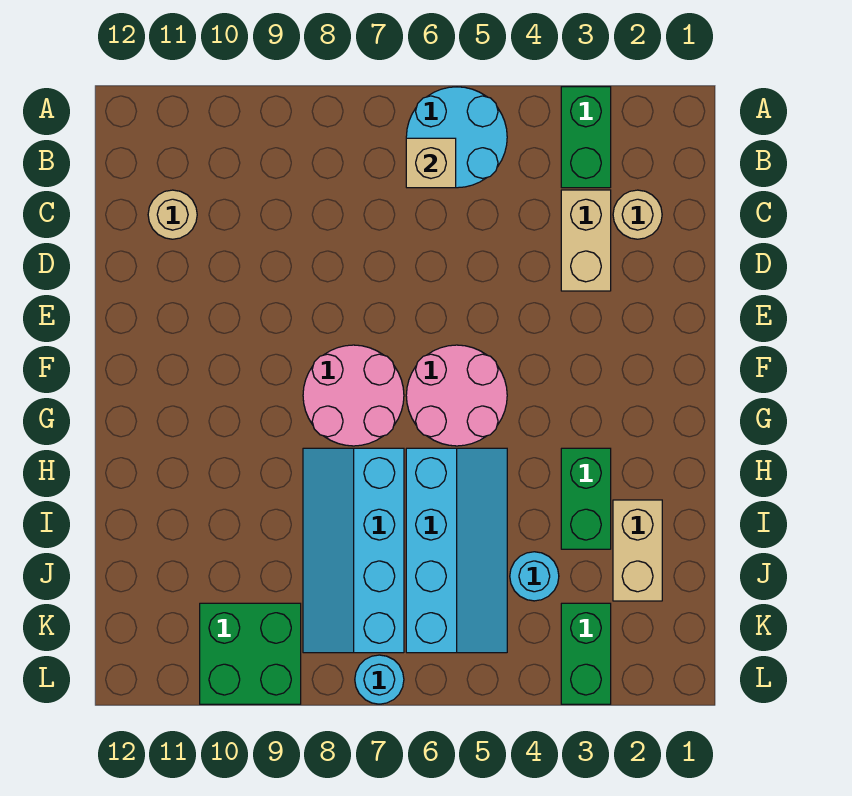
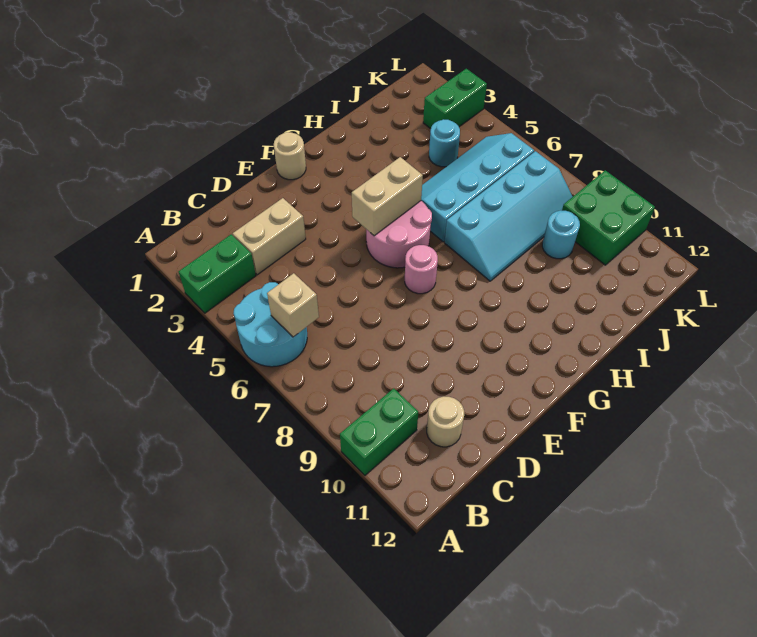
tan 1x1 round brick [613,190,662,239] -> tan 1x1 round brick moved to [274,132,306,180]
pink 2x2 round brick [303,345,404,446] -> pink 1x1 round brick [405,245,438,294]
green 1x2 brick [561,448,611,549] -> green 1x2 brick moved to [340,388,418,475]
tan 1x2 brick [613,500,662,601] -> tan 1x2 brick moved to [352,157,423,236]
cyan 1x1 round brick [355,655,404,704] -> cyan 1x1 round brick moved to [542,210,580,259]

